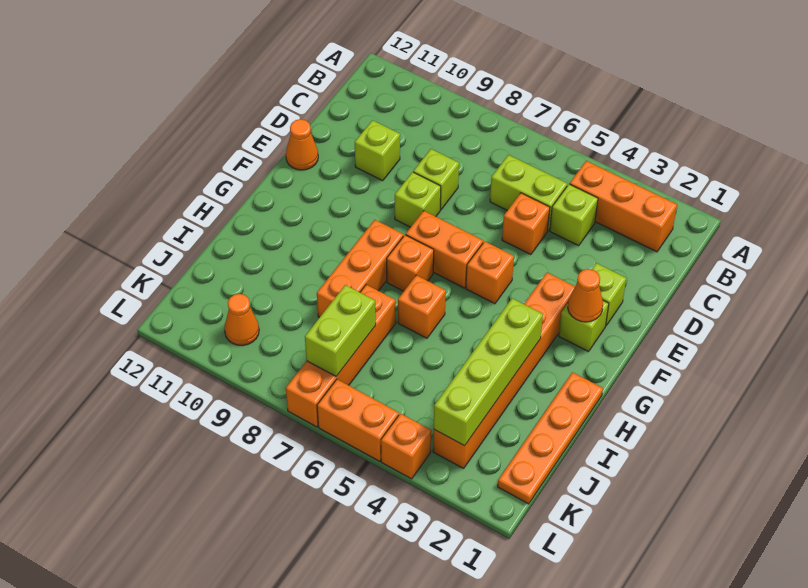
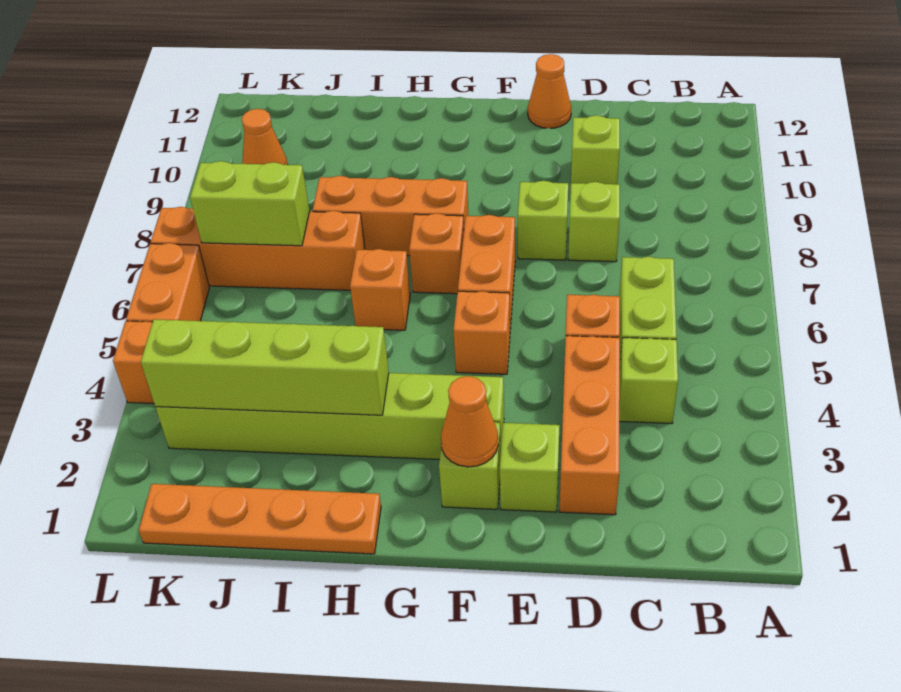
orange 1x3 brick [570,161,677,252] -> orange 1x3 brick moved to [559,336,620,515]
orange 1x6 brick [433,273,575,468] -> lime 1x6 brick [156,373,504,459]

